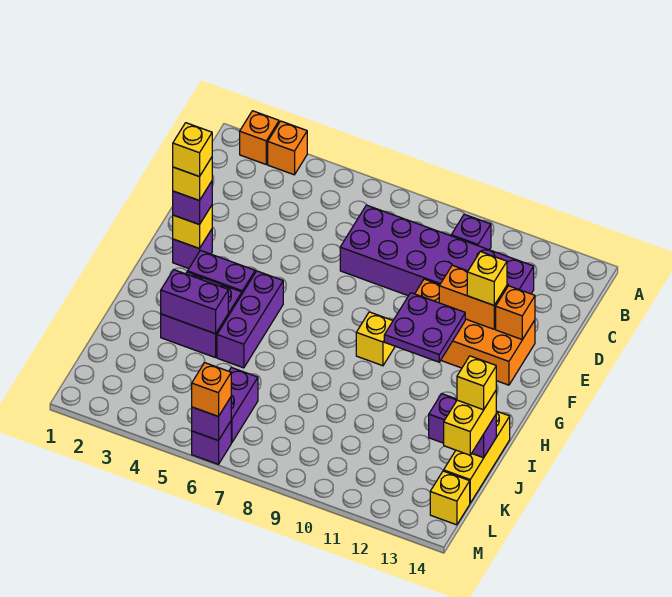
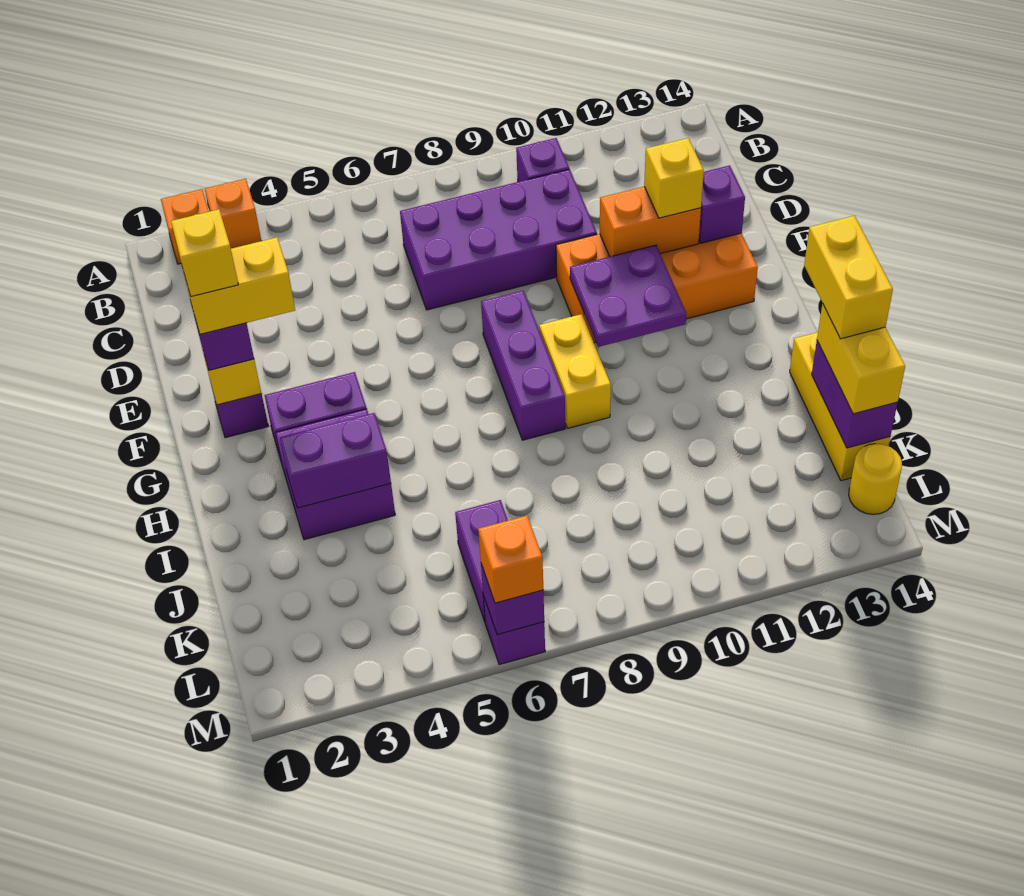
purple 2x6 brick [340,205,534,296] -> purple 2x4 brick [400,169,597,310]
orange 1x1 brick [496,286,535,339] -> purple 1x1 brick [699,165,745,243]
yellow 1x1 brick [173,157,212,201] -> yellow 1x2 brick [183,237,295,334]
purple 1x3 brick [217,271,283,368] -> purple 1x3 brick moved to [481,291,565,440]
yellow 1x1 brick [356,312,395,366] -> yellow 1x2 brick [539,314,611,428]
purple 1x2 brick [429,394,496,458] -> purple 1x2 brick turned to [812,341,898,448]
yellow 1x1 brick [457,356,496,410] -> yellow 1x2 brick [804,216,893,339]
yellow 1x1 brick [430,471,470,525] -> yellow 1x1 round brick [849,444,902,514]

